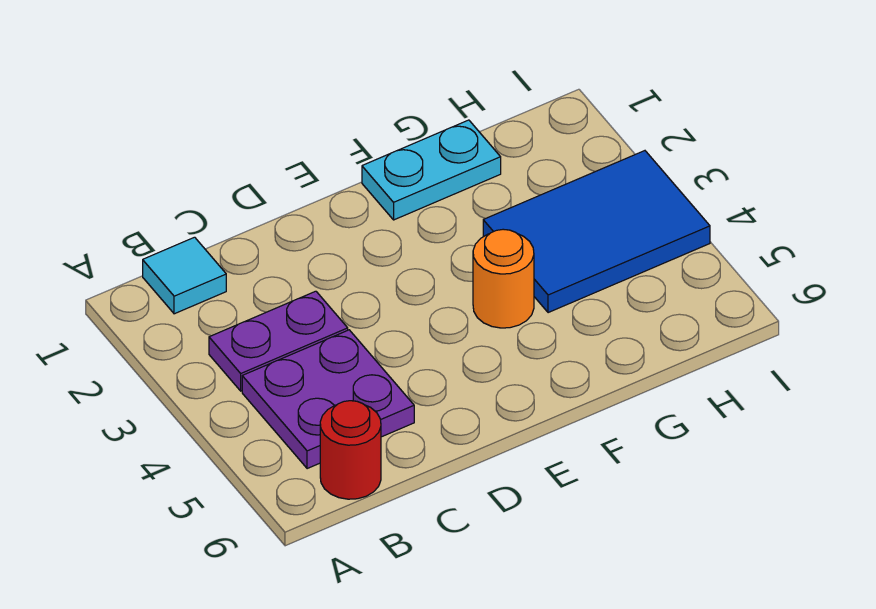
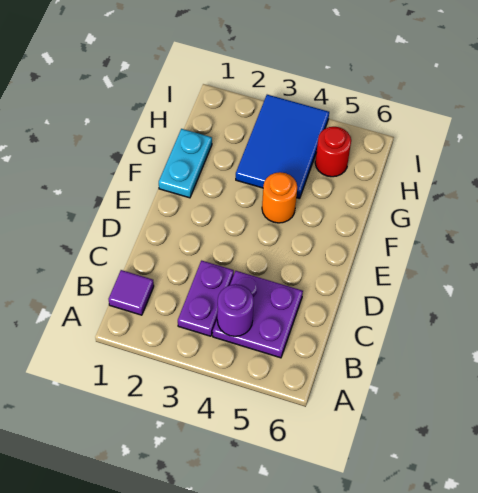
cyan 1x1 tile [143,237,226,314] -> purple 1x1 tile [109,270,154,315]
none -> purple 1x1 round brick [217,284,254,336]
red 1x1 round brick [320,401,381,499] -> red 1x1 round brick moved to [315,127,351,177]

